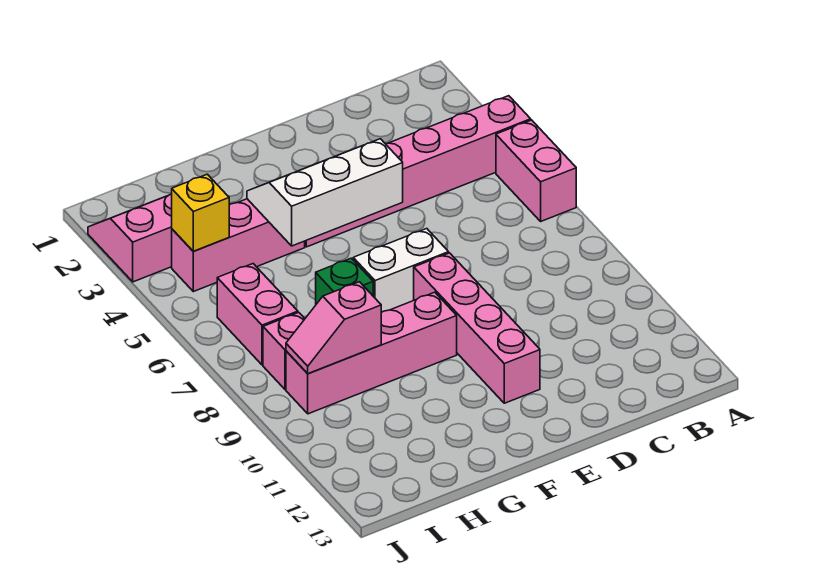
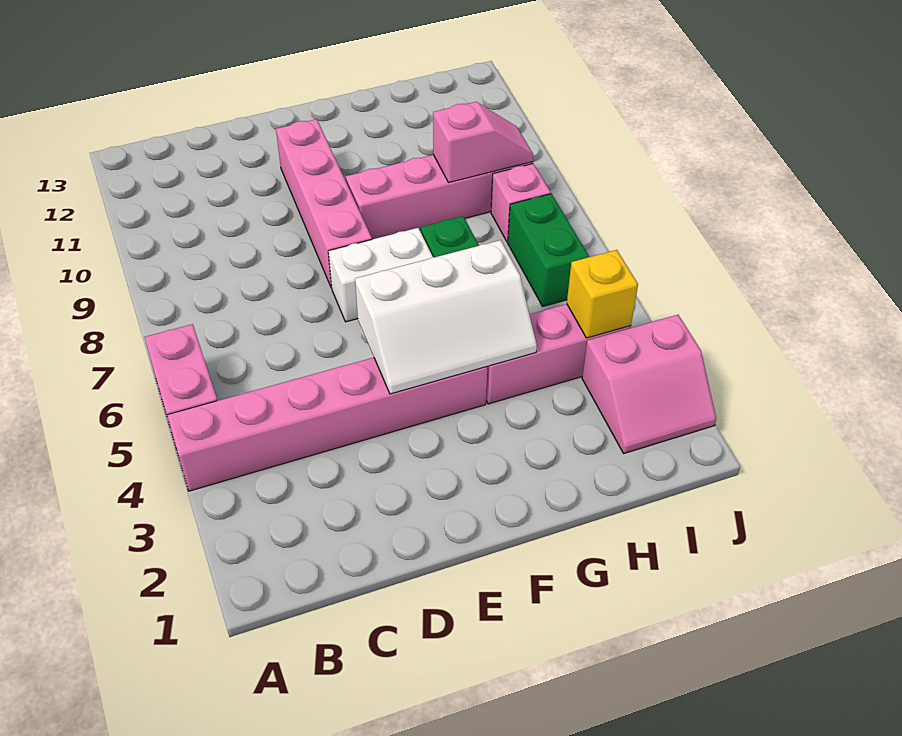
pink 1x2 brick [217,264,298,365] -> green 1x2 brick [508,194,589,307]

